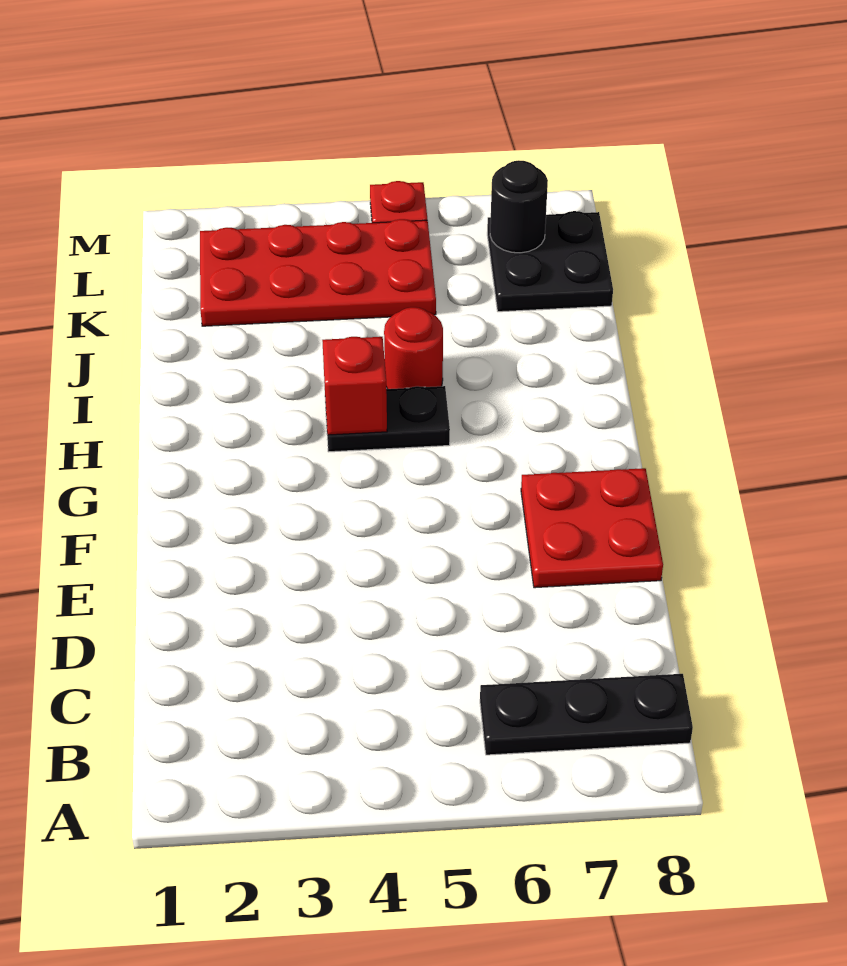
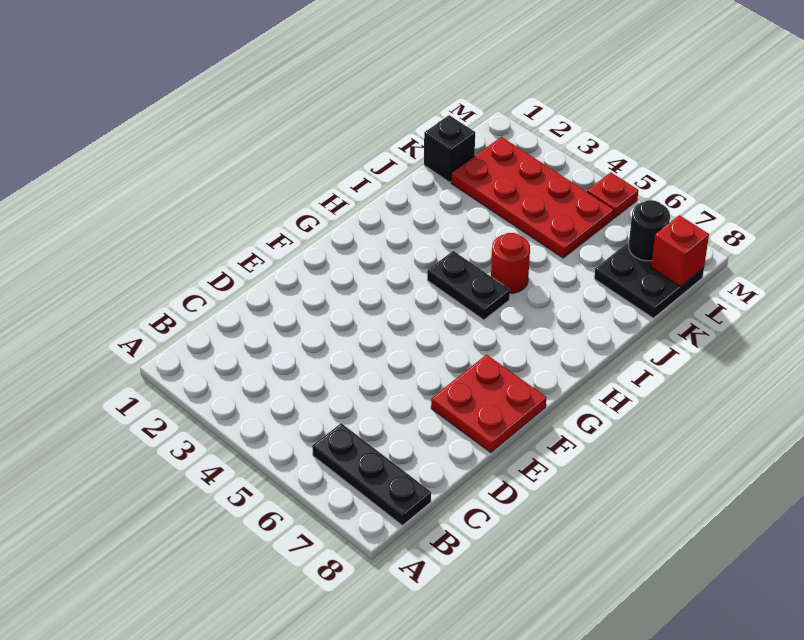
red 1x1 brick [322,337,387,435] -> red 1x1 brick moved to [651,215,709,287]
none -> black 1x1 brick [424,115,475,182]

